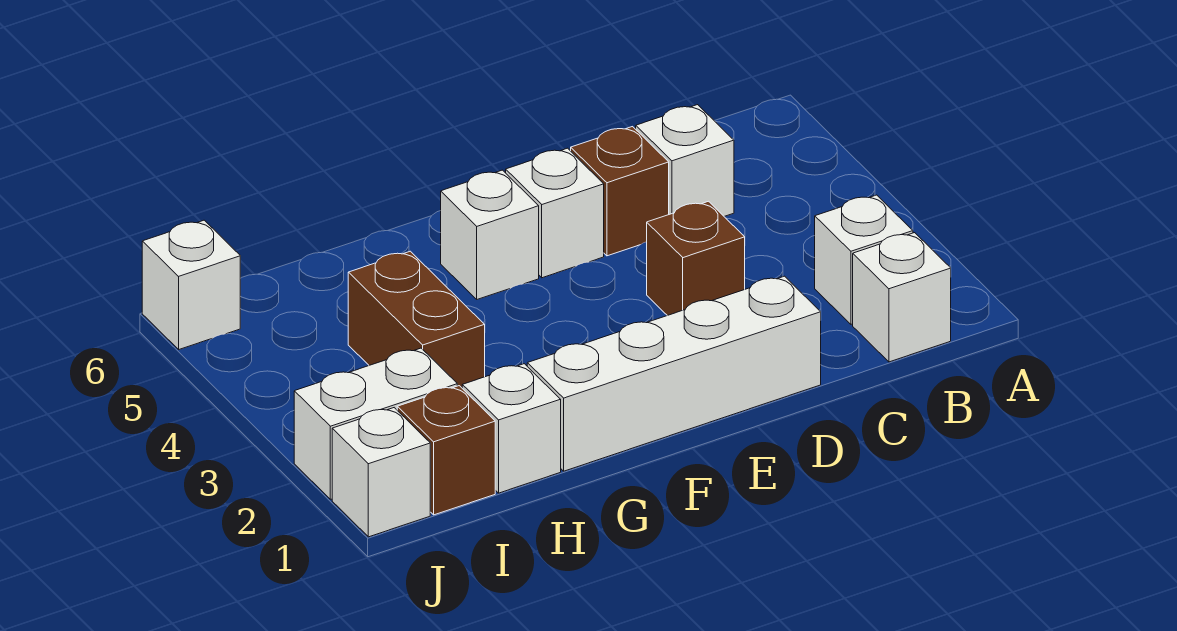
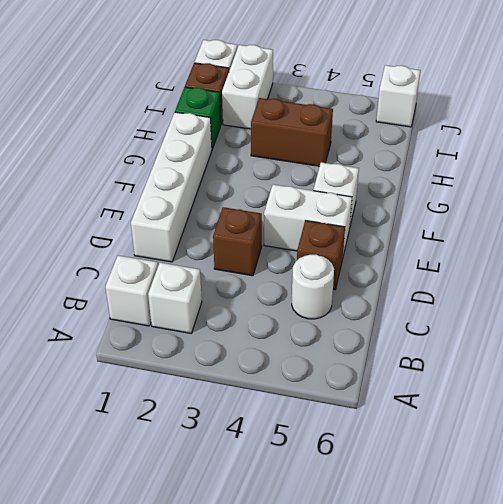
white 1x1 brick [636,105,734,216] -> white 1x1 round brick [292,255,334,319]
white 1x1 brick [506,148,604,278] -> white 1x2 brick [264,184,352,255]
white 1x1 brick [462,364,561,493] -> green 1x1 brick [175,87,221,149]

